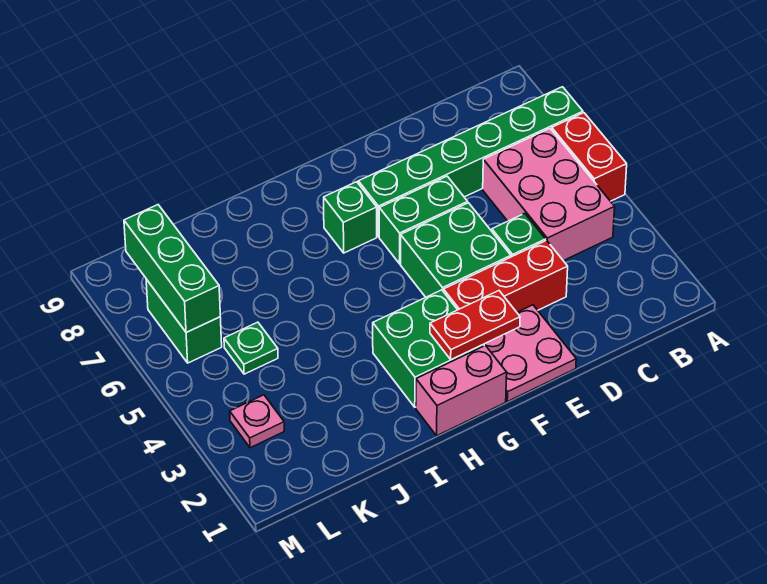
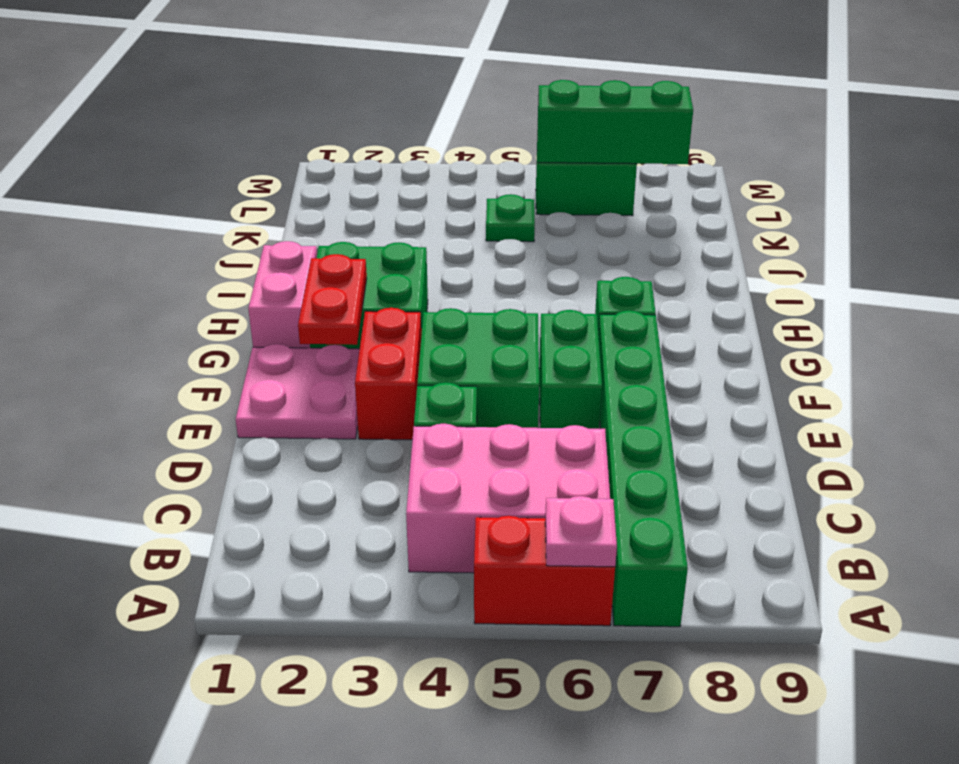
red 1x3 brick [444,240,568,312] -> red 1x2 brick [355,308,421,440]
pink 1x1 plate [230,395,284,448] -> pink 1x1 plate moved to [545,496,617,567]

